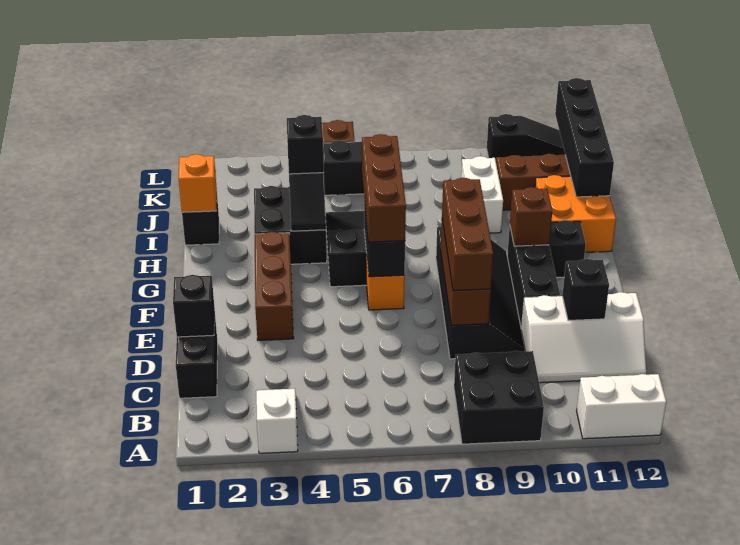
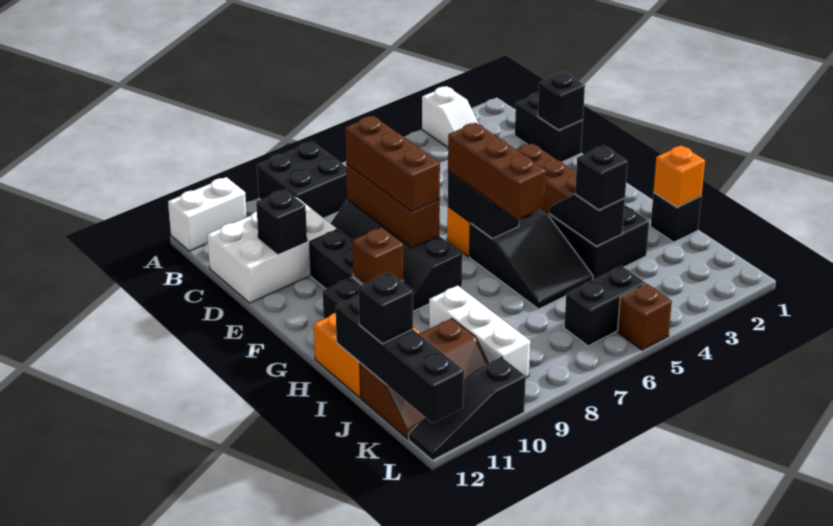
white 2x3 slope [521,292,646,383] -> white 2x3 brick [207,197,337,303]
white 1x2 brick [461,156,503,233] -> white 1x3 brick [429,286,530,378]
none -> black 1x1 brick [358,272,413,344]

